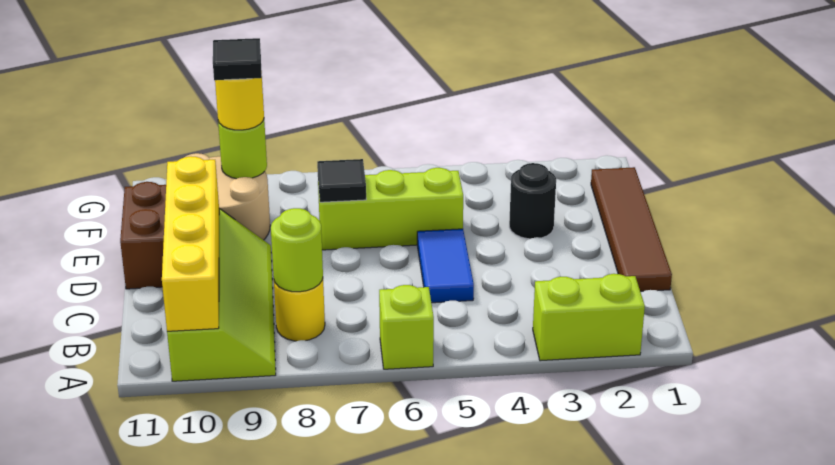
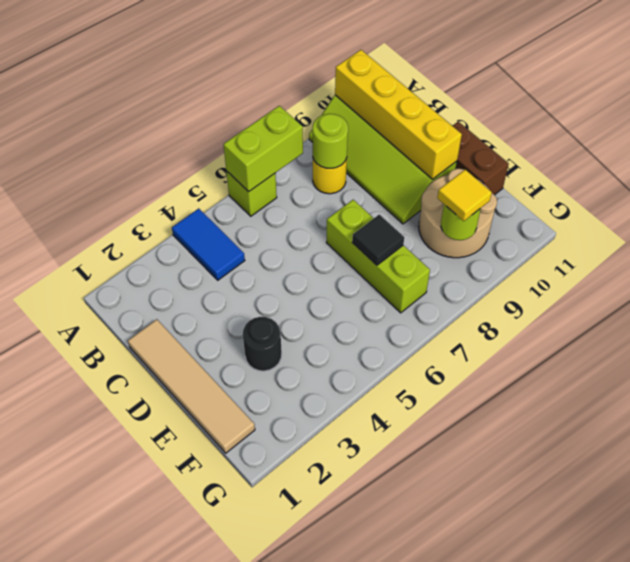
lime 1x2 brick [533,274,645,361] -> lime 1x2 brick moved to [223,106,303,192]
brown 1x4 tile [591,167,672,291] -> tan 1x4 tile [128,319,255,453]
blue 1x2 tile [417,229,474,303] -> blue 1x2 tile moved to [172,208,245,280]
lime 1x3 brick [318,168,463,250] -> lime 1x3 brick turned to [326,200,430,313]
yellow 1x1 round brick [215,71,264,130] -> yellow 1x1 tile [437,170,492,221]
black 1x1 tile [213,38,262,80] -> none

